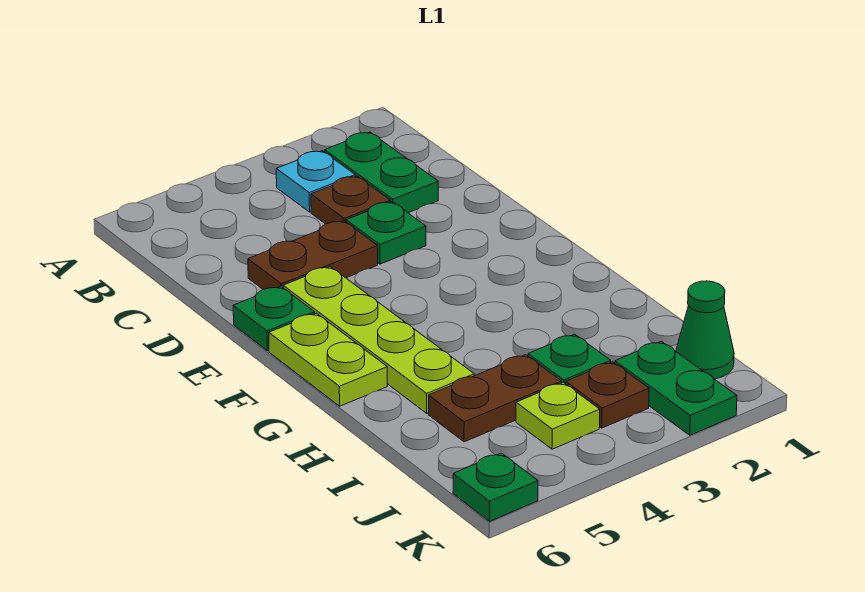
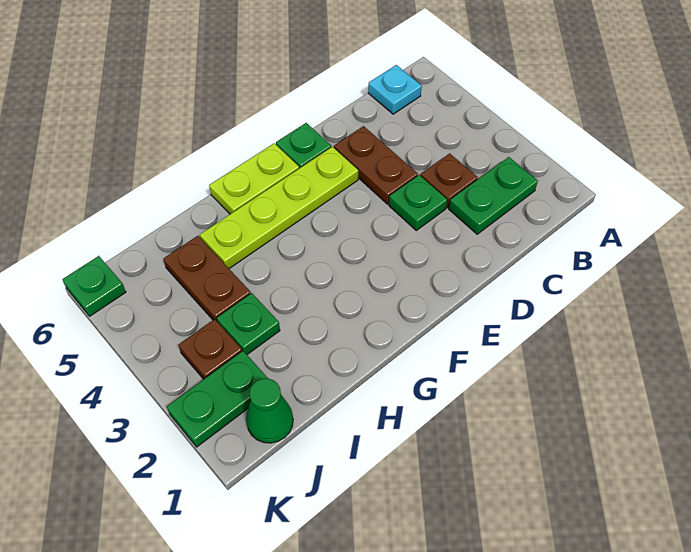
cyan 1x1 plate [276,151,355,212] -> cyan 1x1 plate moved to [368,65,422,114]
lime 1x1 plate [516,382,600,449] -> none

